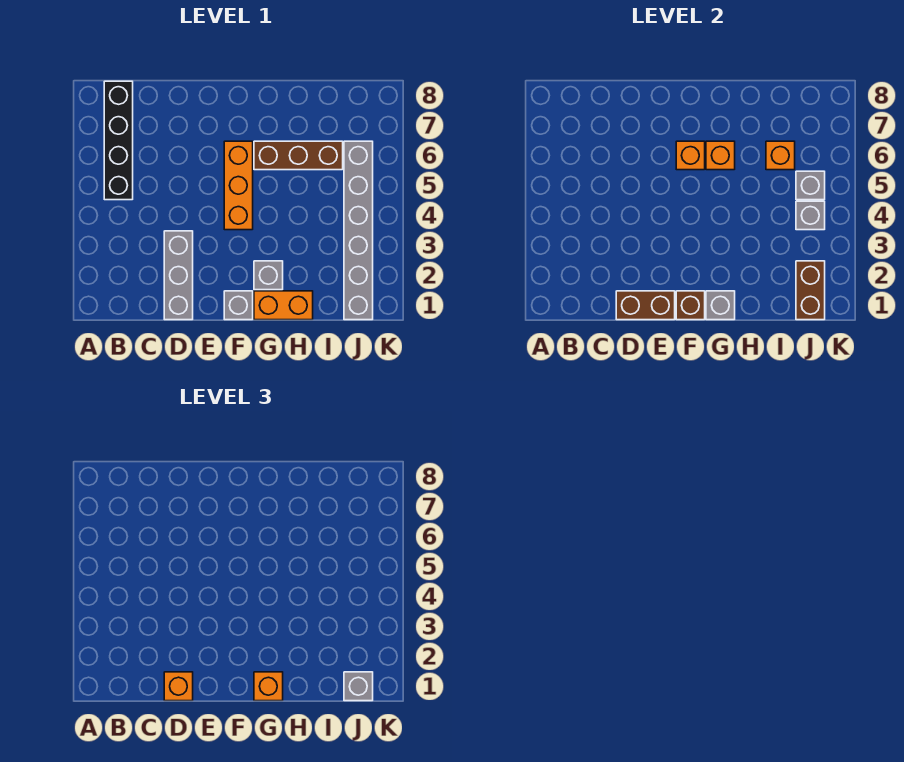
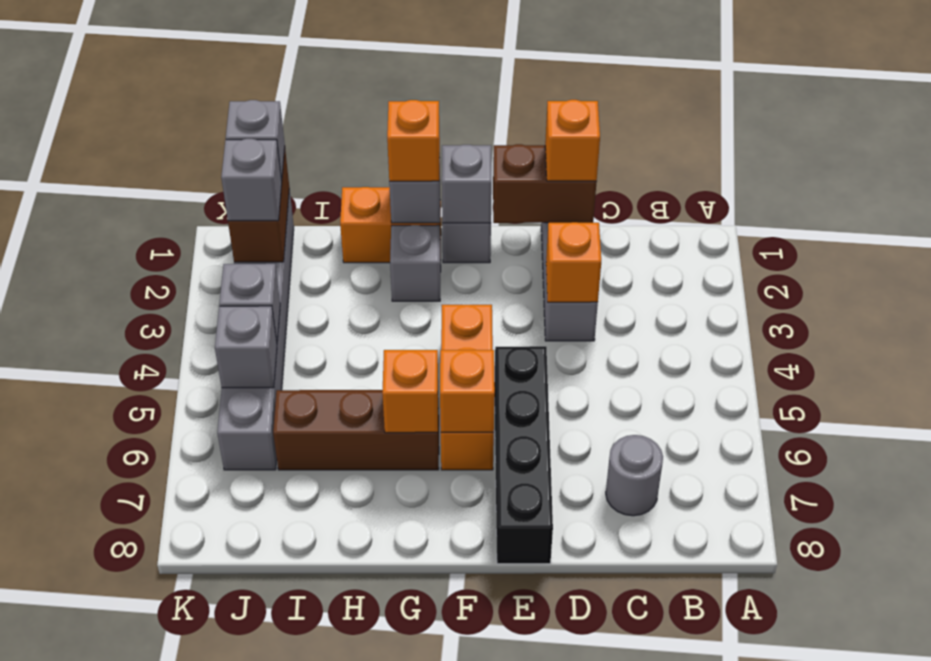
black 1x4 brick [104,81,133,200] -> black 1x4 brick moved to [494,346,553,564]
none -> grey 1x1 round brick [606,435,663,516]
brown 1x1 brick [676,291,705,320] -> grey 1x1 brick [442,145,492,223]
orange 1x1 brick [766,141,795,170] -> orange 1x1 brick moved to [546,222,601,302]
none -> grey 1x1 brick [221,139,282,221]

